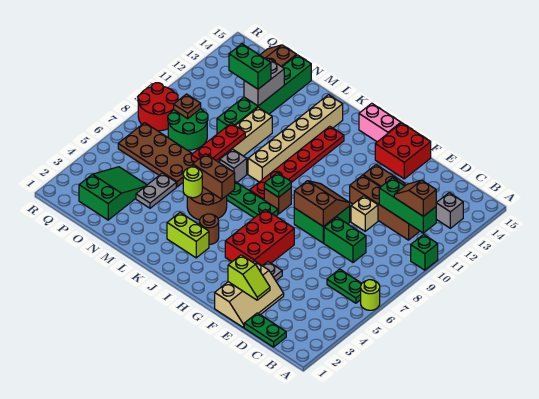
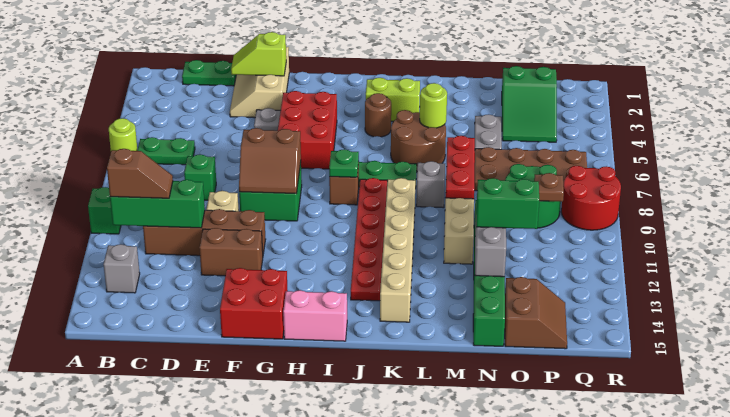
green 1x2 brick [324,217,366,262] -> green 1x1 brick [184,154,216,200]
brown 1x2 brick [193,154,235,199] -> none

